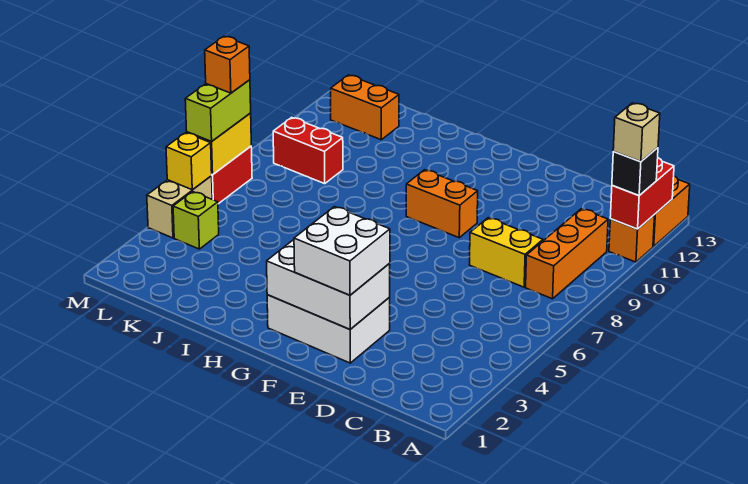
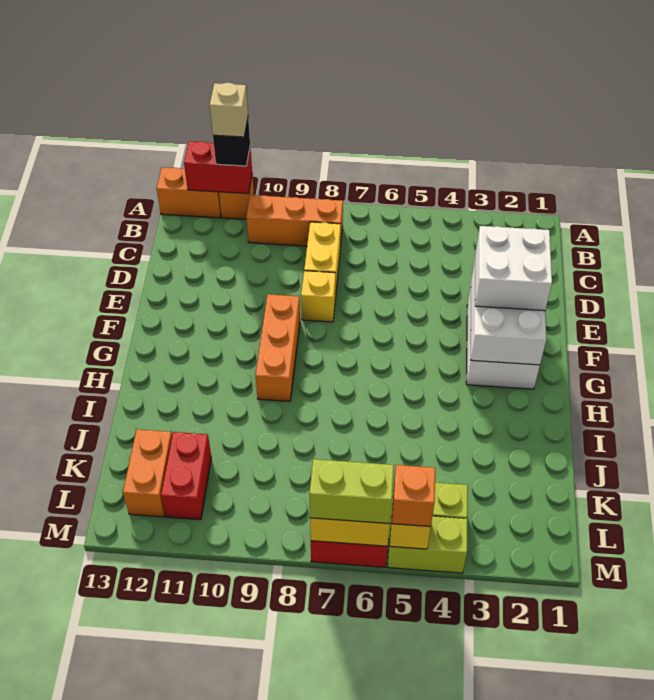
none -> yellow 1x1 brick [301,271,336,322]
orange 1x2 brick [406,170,478,238] -> orange 1x3 brick [256,294,300,401]
red 1x2 brick [273,117,343,184] -> red 1x2 brick moved to [161,432,211,520]
tan 1x2 brick [147,176,212,238] -> lime 1x2 brick [388,516,467,573]
orange 1x1 brick [205,36,250,93] -> orange 1x1 brick moved to [392,465,435,527]

